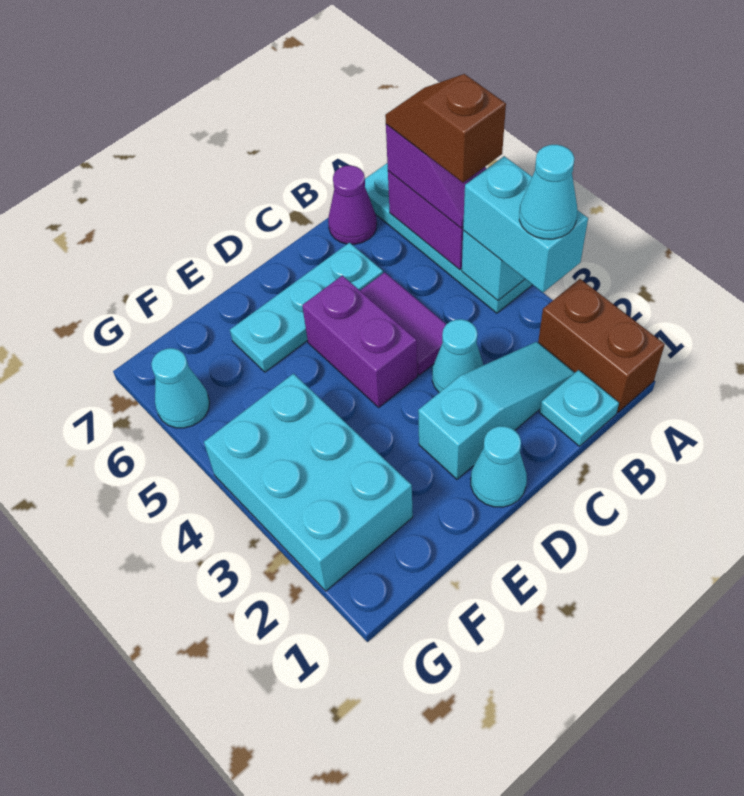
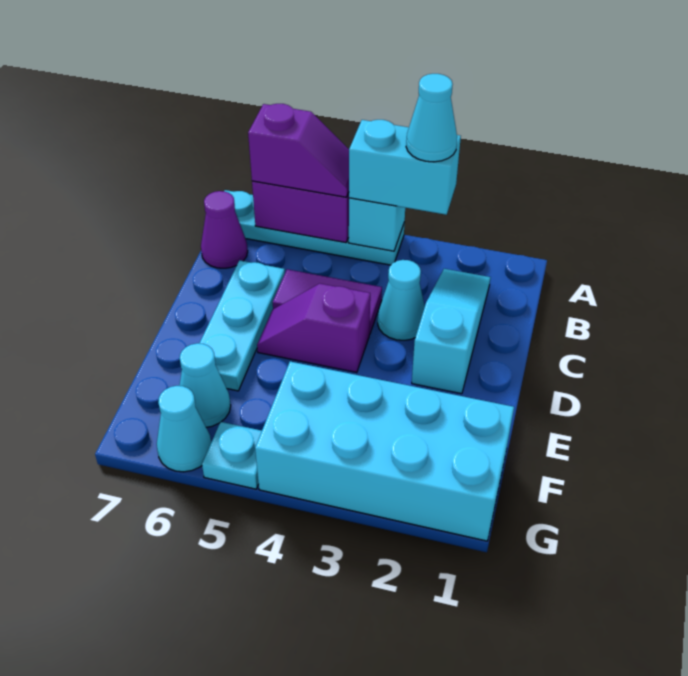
brown 1x2 brick [538,279,665,412] -> none
brown 1x2 slope [385,74,506,183] -> none
cyan 1x1 plate [540,370,619,446] -> cyan 1x1 plate moved to [202,422,262,489]
cyan 1x1 cone [471,426,527,507] -> cyan 1x1 cone moved to [179,343,231,427]
purple 1x2 brick [302,275,417,407] -> purple 1x2 slope [257,284,370,373]
cyan 2x3 brick [204,374,413,591] -> cyan 2x4 brick [255,361,514,541]

